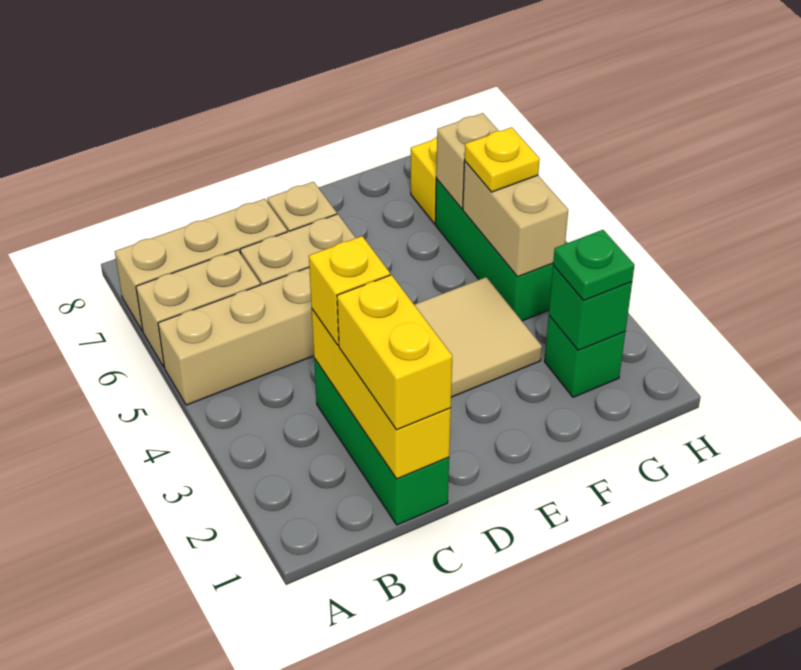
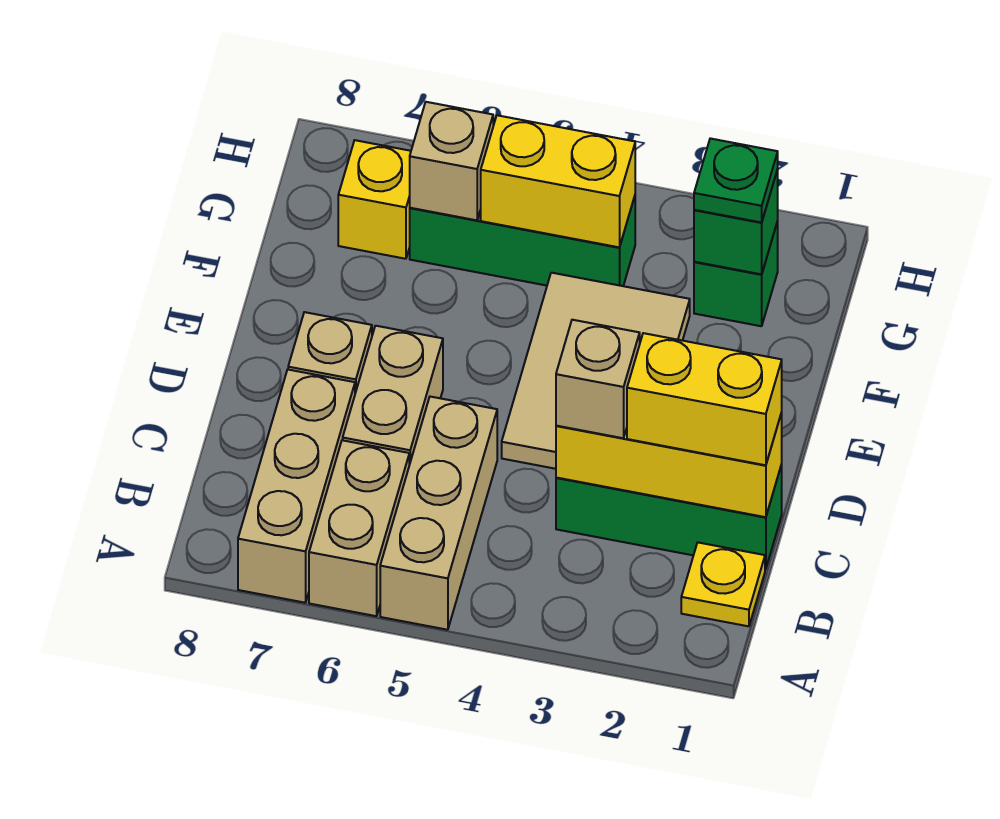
yellow 1x1 brick [309,236,390,345] -> tan 1x1 brick [556,320,640,438]
tan 1x2 brick [463,162,568,277] -> yellow 1x2 brick [481,115,635,247]
yellow 1x1 plate [465,127,540,192] -> yellow 1x1 plate moved to [681,543,765,626]

